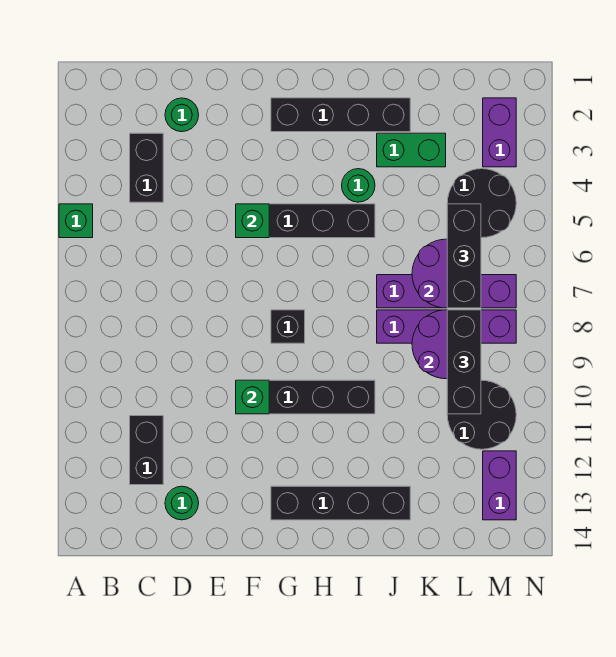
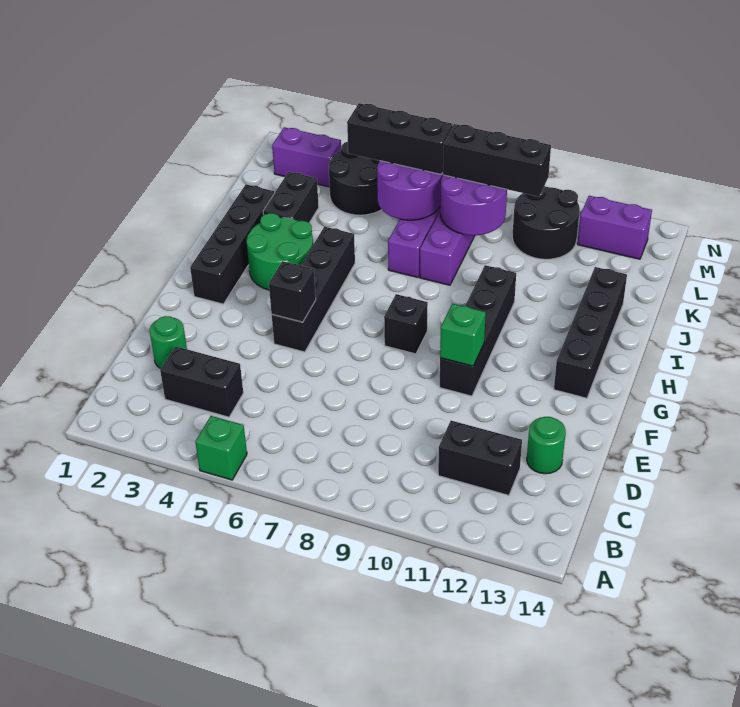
green 1x1 brick [236,204,269,238] -> black 1x1 brick [269,261,316,322]
green 1x1 round brick [342,169,375,202] -> green 2x2 round brick [247,213,313,290]
green 1x2 brick [377,133,446,167] -> black 1x2 brick [263,172,319,223]

